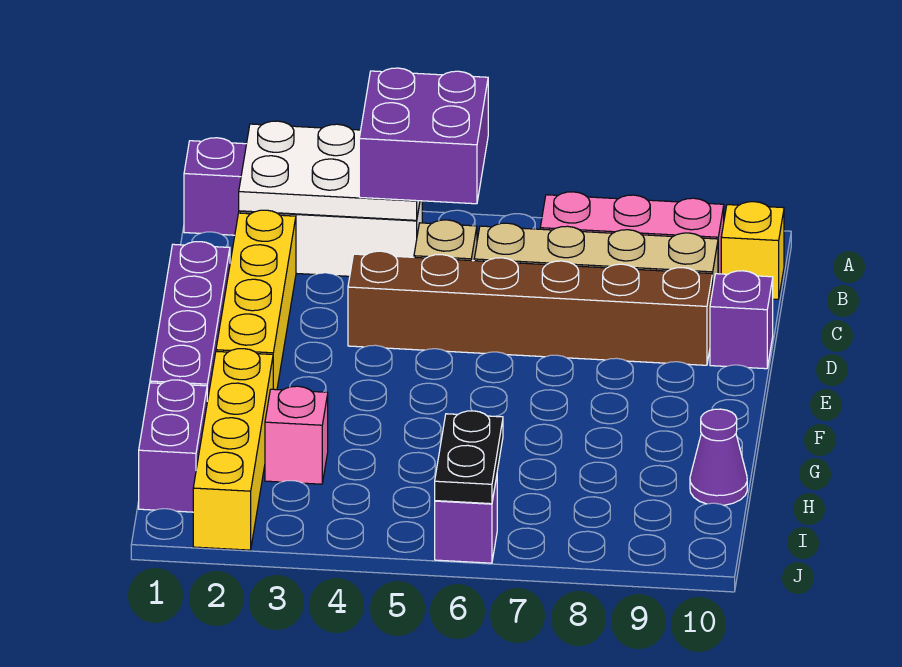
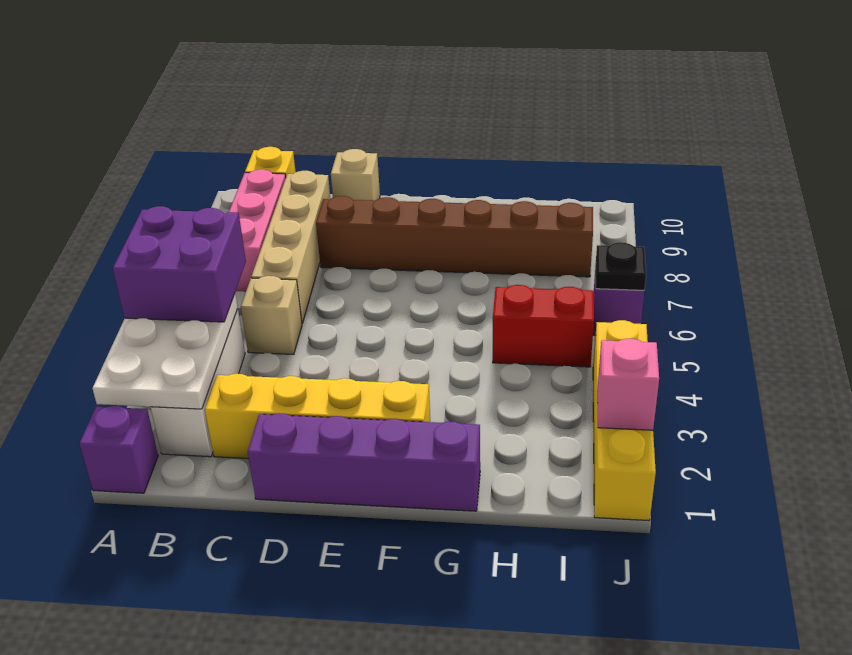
brown 1x6 brick [348,251,712,365] -> brown 1x6 brick turned to [316,196,593,277]
purple 1x1 brick [710,271,773,369] -> tan 1x1 brick [331,149,380,201]
yellow 1x4 brick [193,349,273,550] -> yellow 1x4 brick turned to [593,320,656,521]
purple 1x2 brick [139,380,207,512] -> none
pink 1x1 brick [265,386,328,484] -> pink 1x1 brick moved to [597,339,659,430]
none -> red 1x2 brick [493,285,594,367]
purple 1x1 cone [690,409,747,505] -> none
black 1x2 plate [435,411,503,504] -> black 1x1 plate [596,242,646,290]

